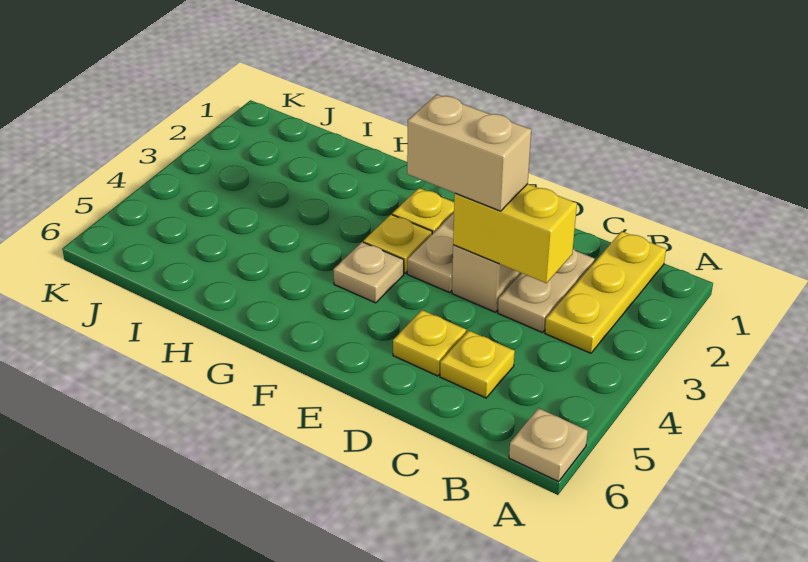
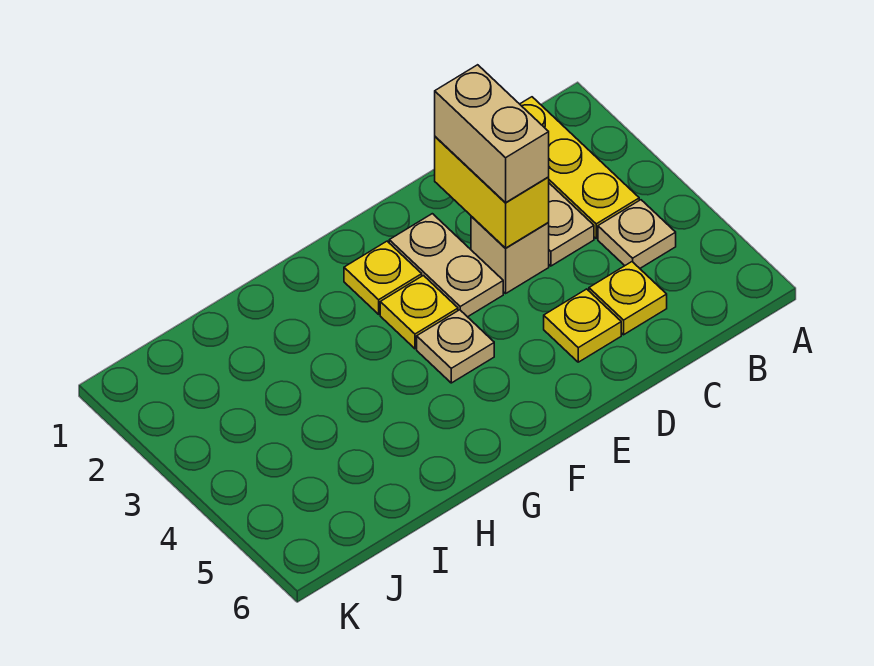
tan 1x1 plate [509,408,588,482] -> tan 1x1 plate moved to [598,200,676,268]
yellow 1x2 brick [453,184,577,283] -> yellow 1x2 brick turned to [435,137,549,248]
tan 1x2 brick [407,94,531,211] -> tan 1x2 brick turned to [435,65,549,203]

